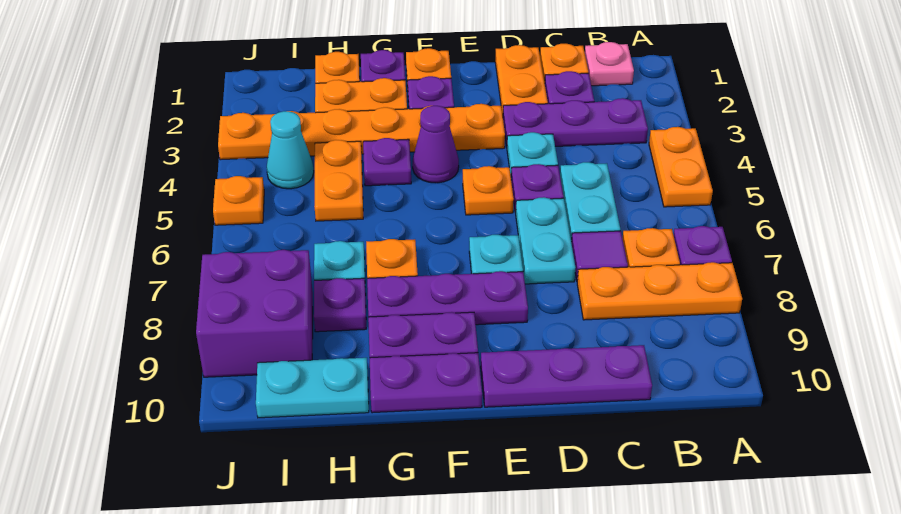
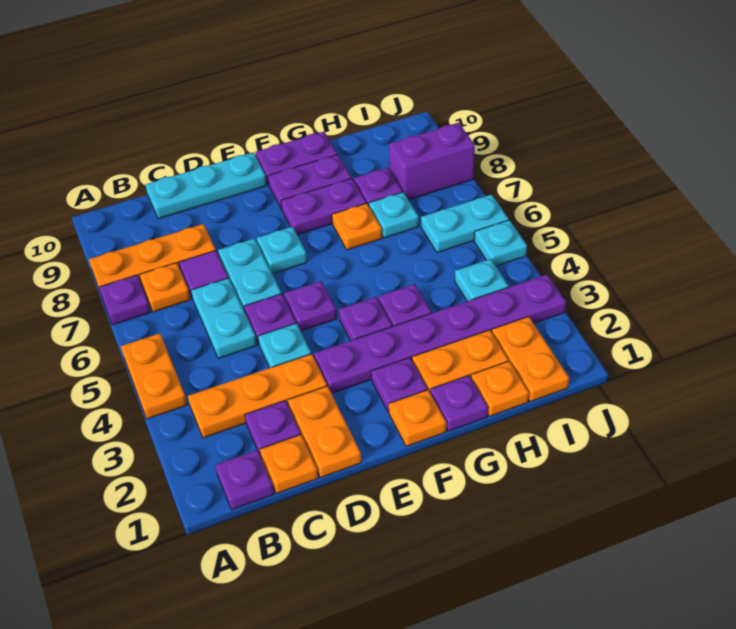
pink 1x1 plate [585,42,634,86] -> purple 1x1 plate [215,450,274,510]
purple 1x3 plate [503,98,648,146] -> orange 1x3 plate [188,354,327,438]
purple 1x3 plate [481,345,652,407] -> cyan 1x3 plate [145,153,267,219]
orange 1x6 plate [218,104,505,160] -> purple 1x6 plate [314,275,566,393]
orange 1x1 plate [463,166,514,215] -> purple 1x1 plate [284,281,337,331]
purple 1x3 plate [367,271,528,325] -> purple 1x2 plate [281,179,366,235]
purple 1x1 cone [413,106,459,183] -> purple 1x1 plate [339,297,392,341]
orange 1x2 plate [314,140,363,221] -> orange 1x2 plate moved to [492,317,569,402]
cyan 1x2 plate [256,358,369,418] -> cyan 1x2 plate moved to [421,194,509,253]
cyan 1x1 cone [267,111,314,189] -> cyan 1x1 plate [455,259,509,301]
purple 2x2 brick [196,250,313,377] -> purple 1x2 brick [389,123,475,200]
orange 1x1 plate [213,176,264,225] -> cyan 1x1 plate [474,220,527,266]

